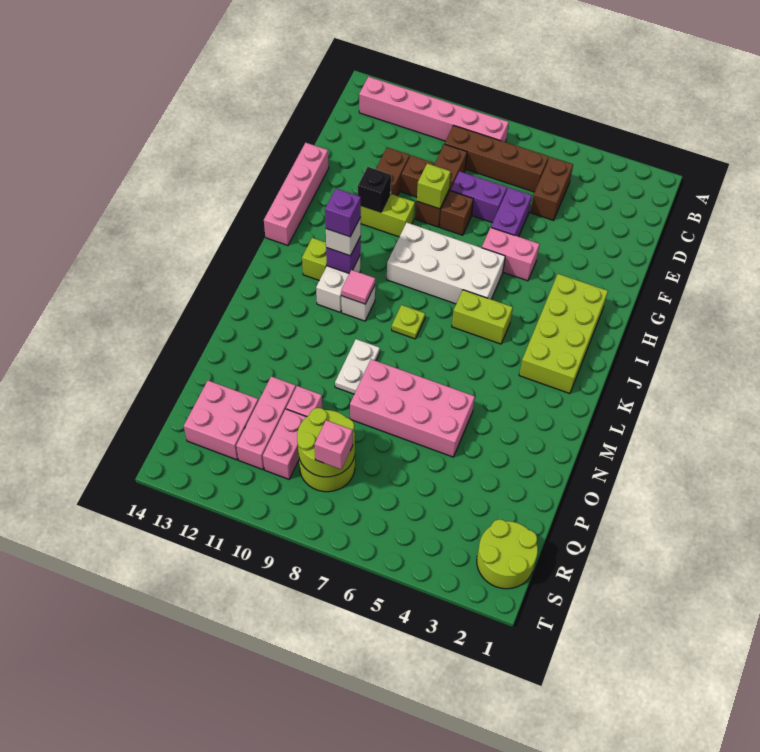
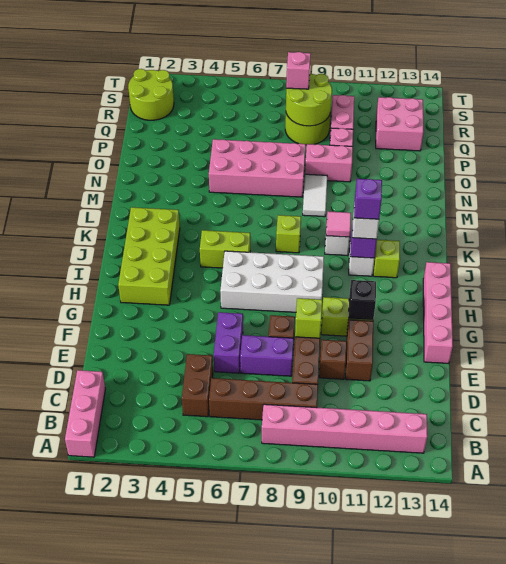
pink 1x2 brick [482,228,539,281] -> pink 1x2 brick moved to [305,144,353,182]
lime 1x1 plate [392,305,425,339] -> lime 1x1 brick [276,215,301,253]
white 1x2 plate [335,339,380,394] -> white 1x2 tile [303,174,327,217]
pink 1x3 brick [236,376,296,470] -> pink 1x3 brick moved to [65,370,105,457]

